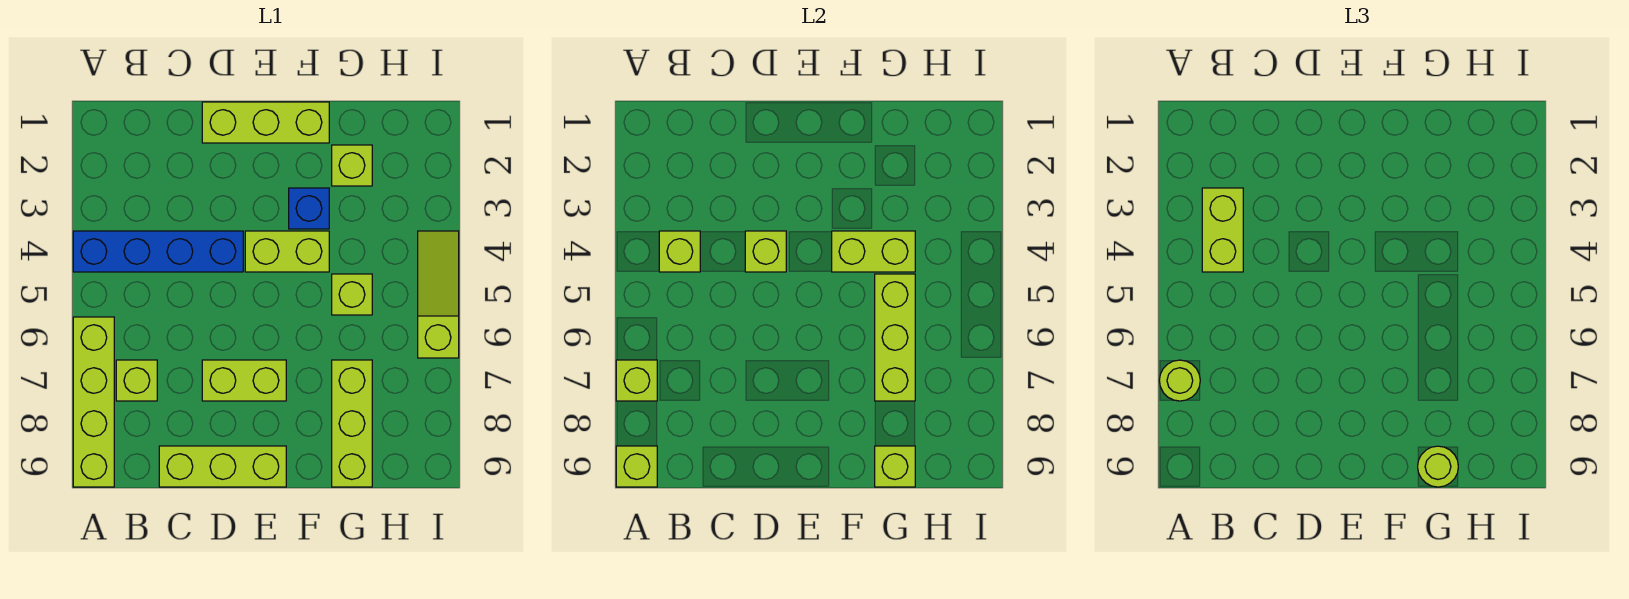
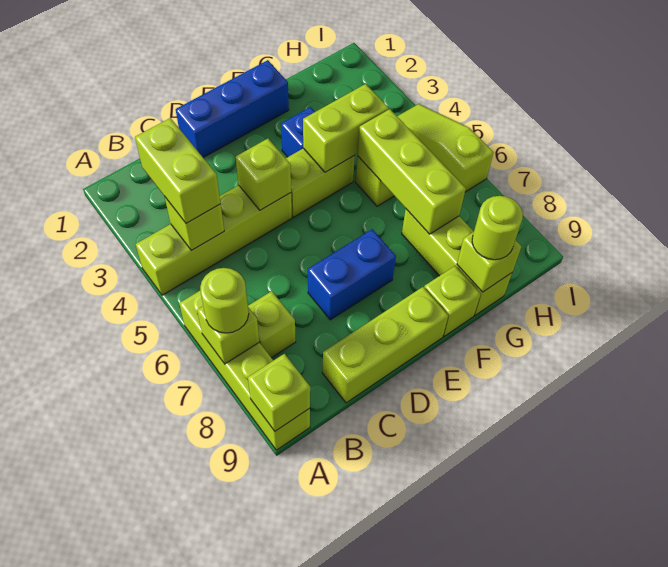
blue 1x4 brick [73,231,243,272] -> lime 1x4 brick [136,185,292,295]
lime 1x3 brick [202,102,329,143] -> blue 1x3 brick [176,60,289,158]
lime 1x2 brick [202,360,286,401] -> blue 1x2 brick [308,229,396,320]
lime 1x1 brick [332,145,372,186] -> lime 1x1 brick moved to [424,266,481,336]

